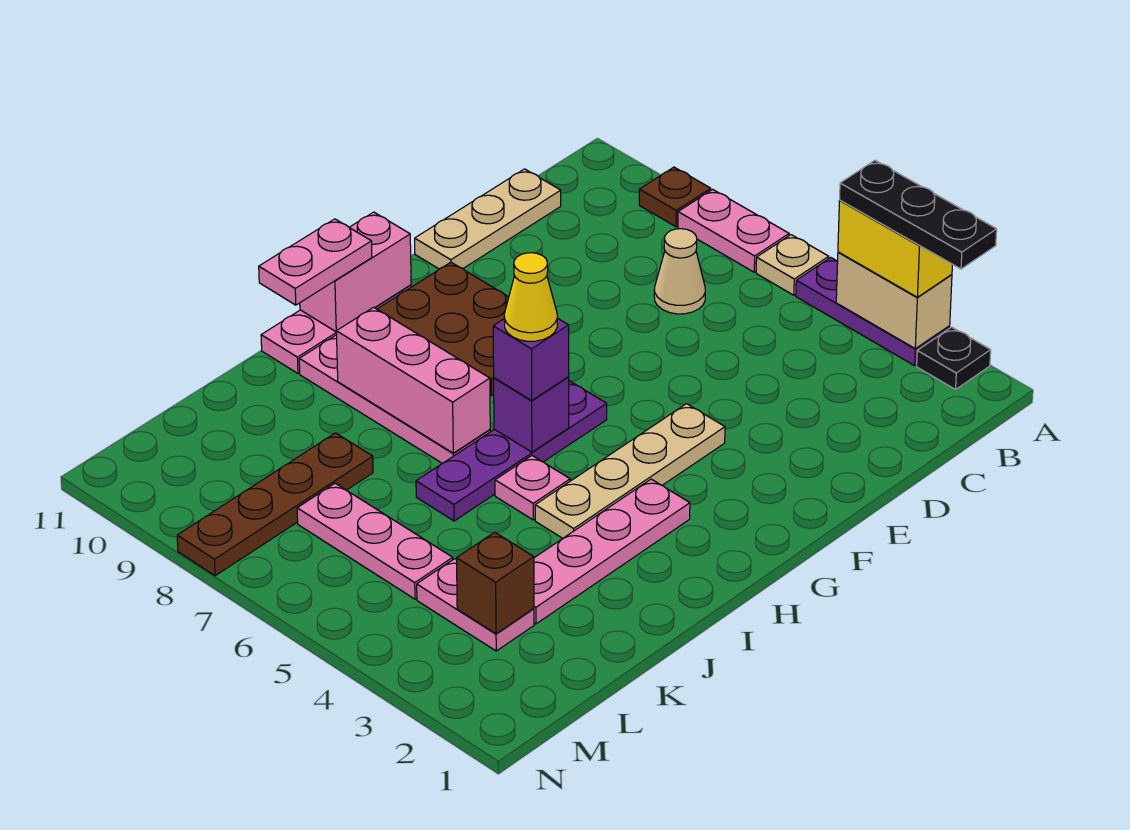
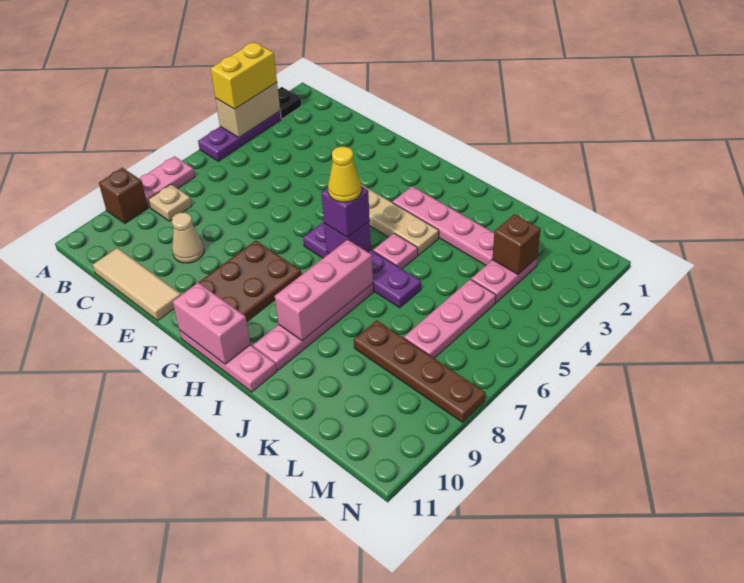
black 1x3 plate [840,160,997,269] -> none
tan 1x1 plate [756,235,829,295] -> tan 1x1 plate moved to [148,184,192,221]
brown 1x1 plate [639,167,711,227] -> brown 1x1 brick [99,168,148,223]
tan 1x1 cone [654,229,705,314] -> tan 1x1 cone moved to [172,212,204,263]
tan 1x3 plate [415,169,561,269] -> tan 1x3 tile [93,248,181,320]
pink 1x2 plate [259,219,372,305] -> none

